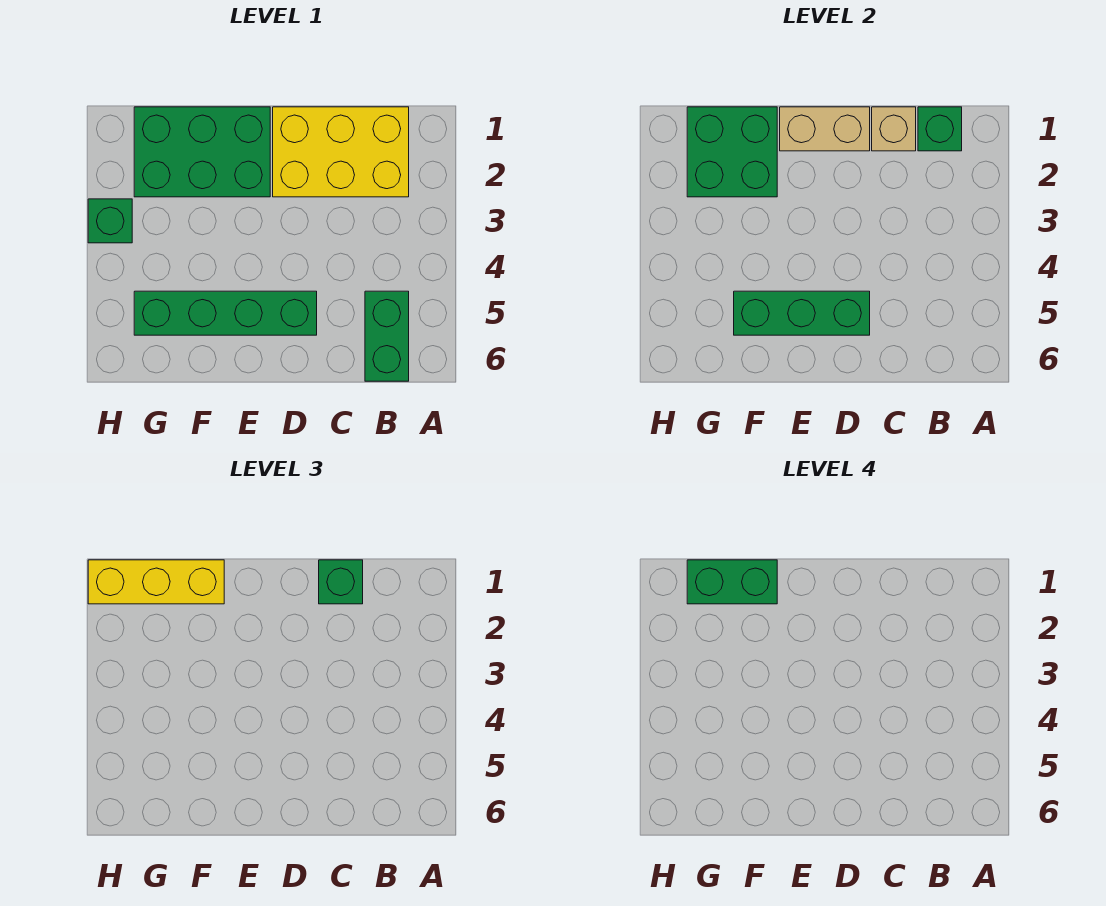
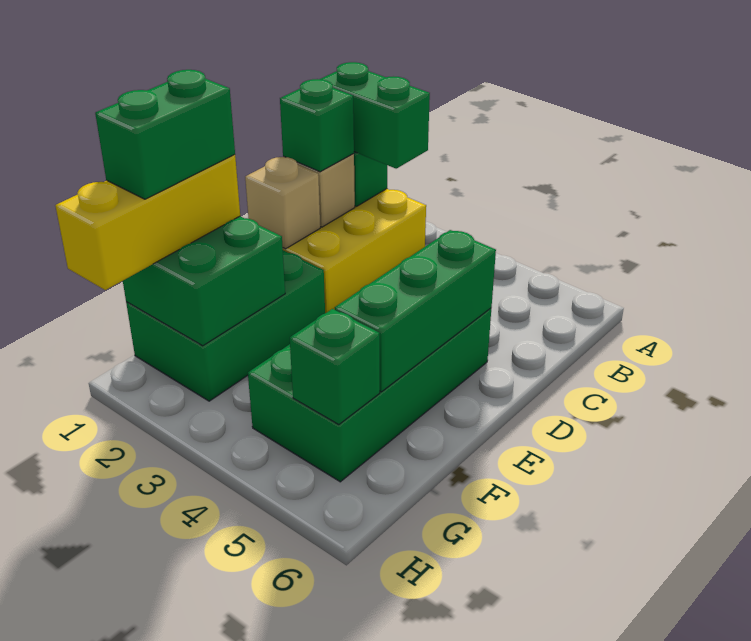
green 1x2 brick [365,291,409,381] -> green 1x2 brick moved to [321,62,430,168]
tan 1x2 brick [780,107,870,151] -> tan 1x1 brick [245,157,320,249]
green 1x4 brick [134,291,317,335] -> green 2x4 brick [248,308,491,482]
green 1x1 brick [88,199,132,243] -> green 1x1 brick moved to [290,309,380,425]

